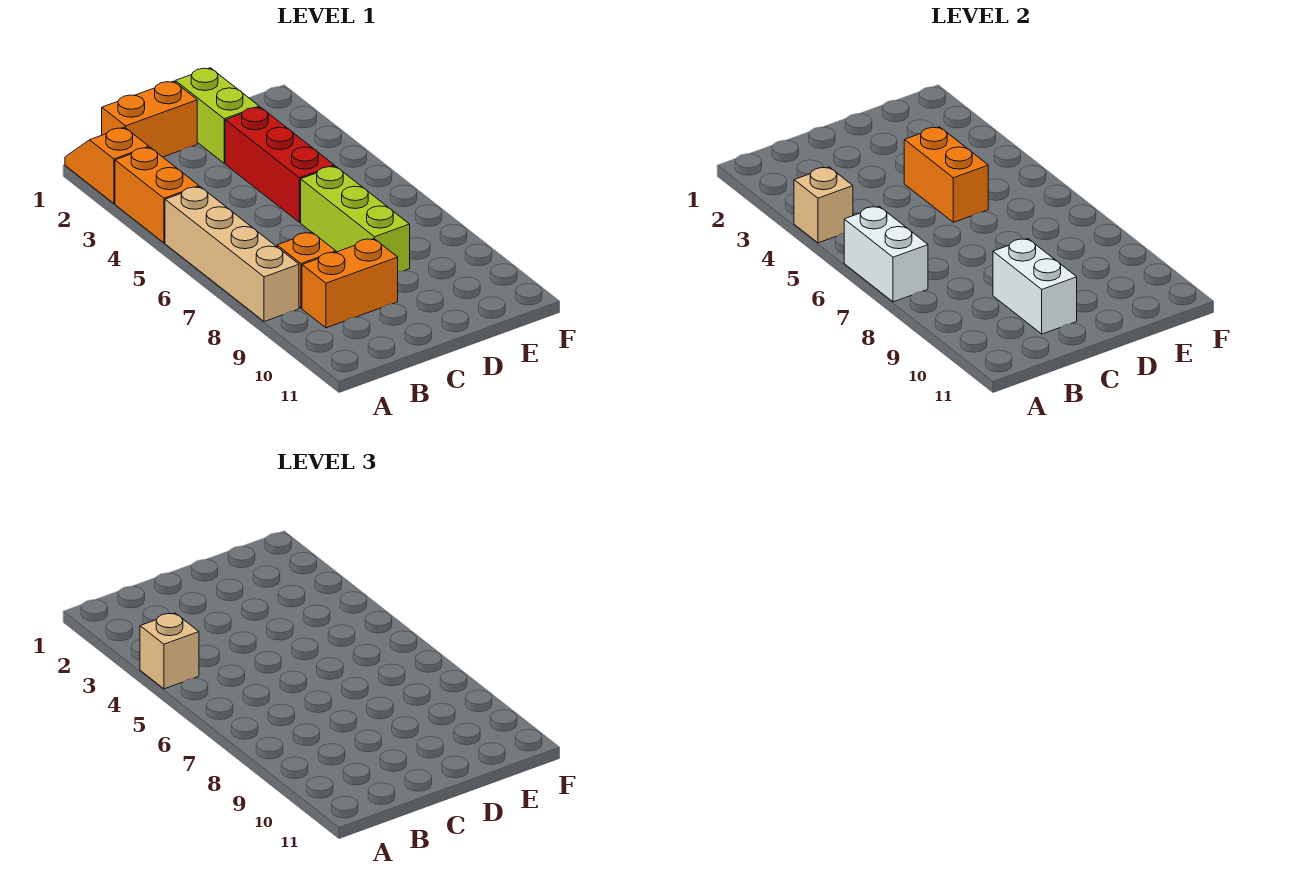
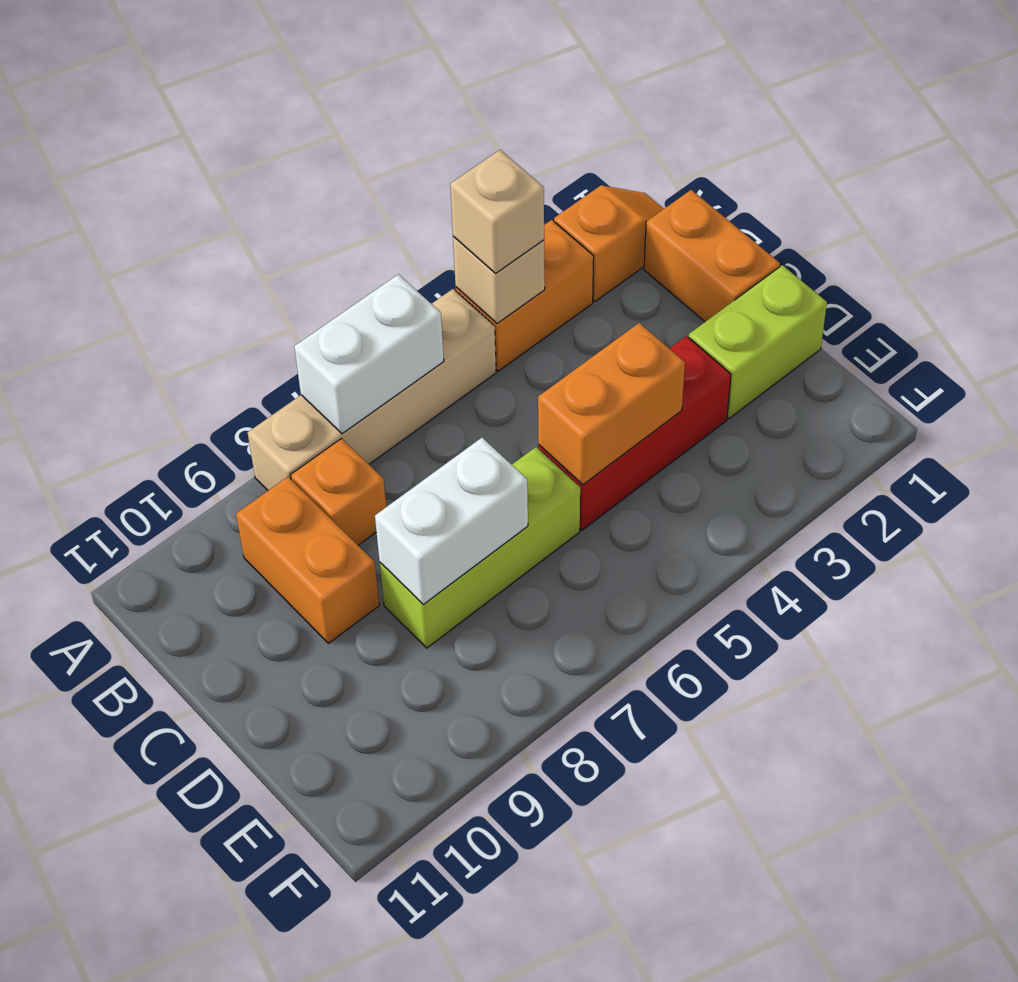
white 1x2 brick [993,239,1077,334] -> white 1x2 brick moved to [375,438,528,605]

